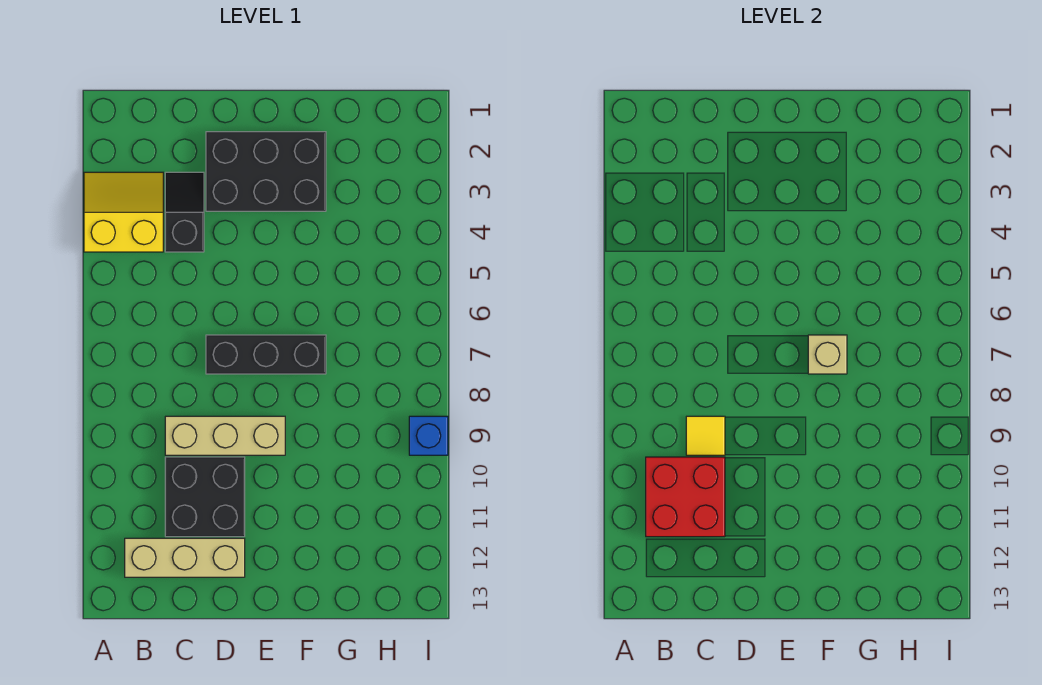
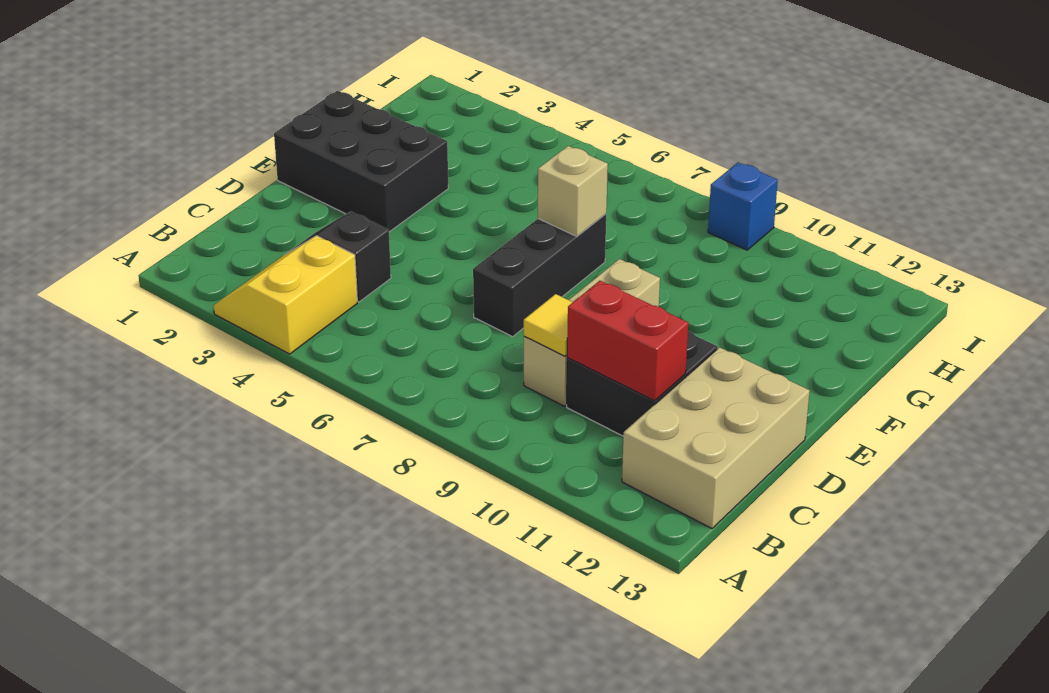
red 2x2 brick [646,457,725,537] -> red 1x2 brick [567,281,688,401]
tan 1x3 brick [125,538,245,577] -> tan 2x3 brick [622,347,810,528]
black 2x3 brick [206,132,326,211] -> black 2x3 brick turned to [274,91,448,232]

